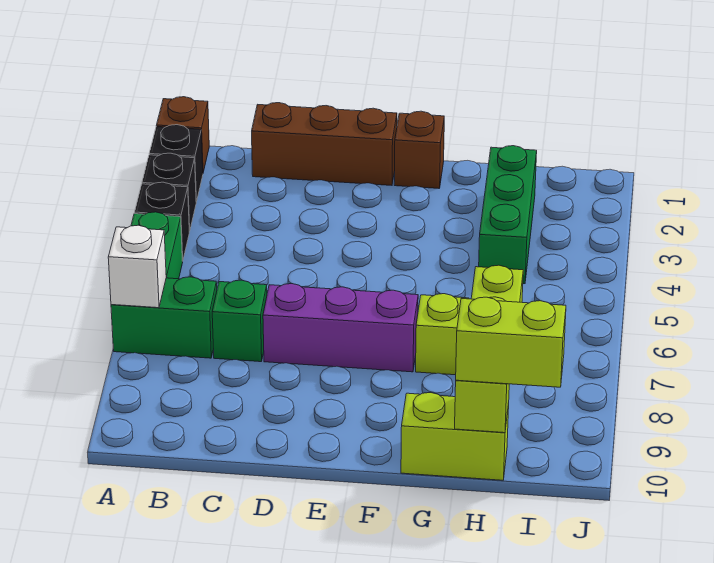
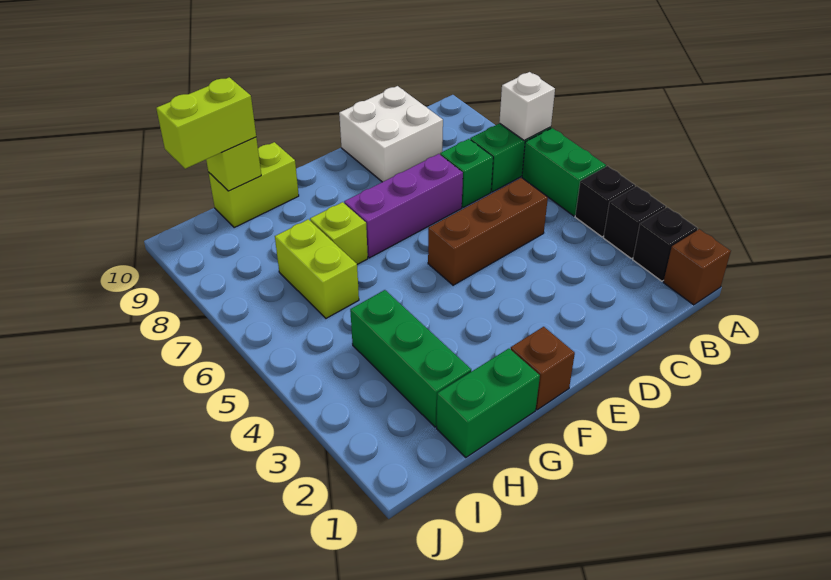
brown 1x3 brick [252,103,397,185] -> brown 1x3 brick moved to [428,178,548,285]
none -> white 2x2 brick [339,86,443,182]
none -> green 1x2 brick [437,349,540,457]

